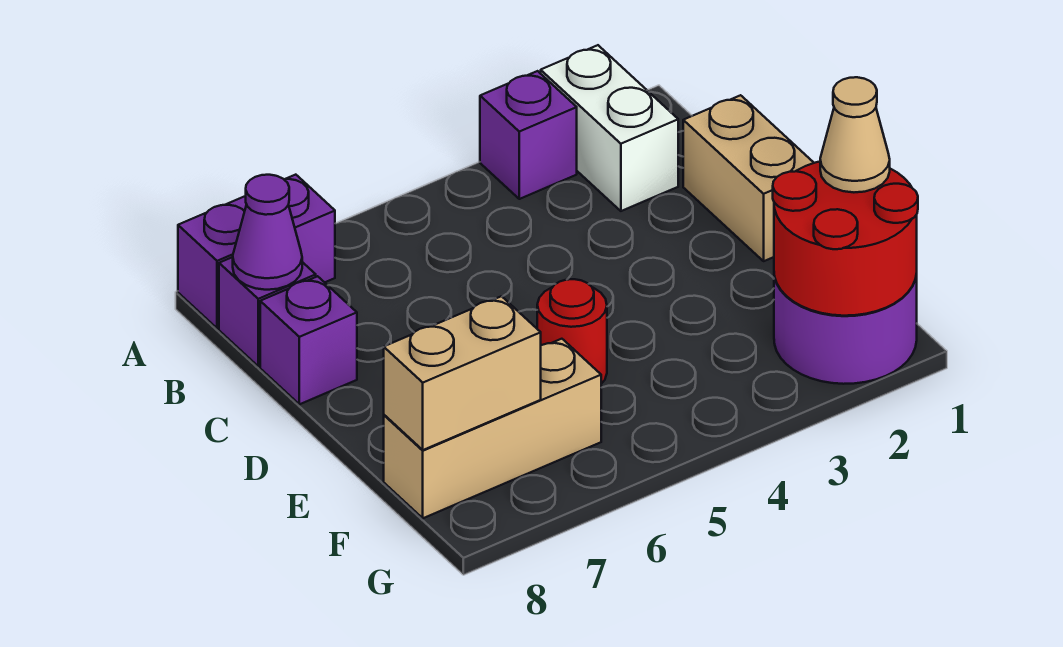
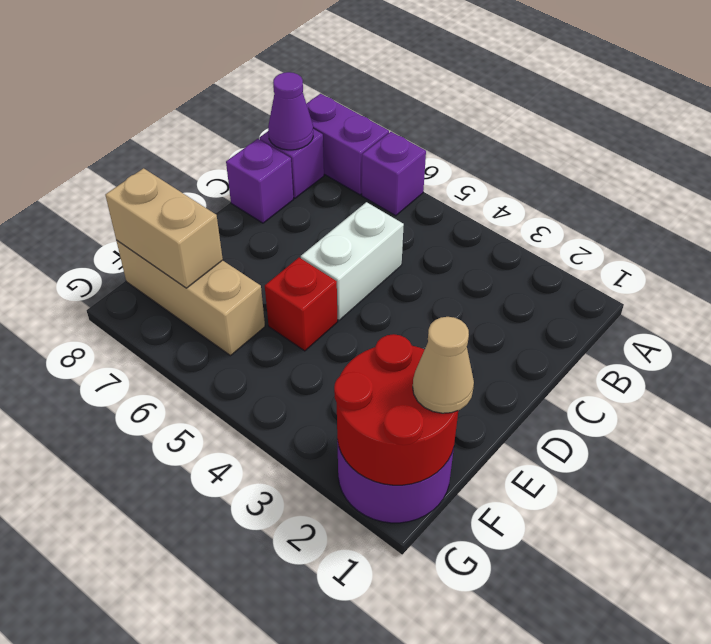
white 1x2 brick [541,45,678,211] -> white 1x2 brick moved to [301,202,404,320]
purple 1x1 brick [480,71,577,199] -> purple 1x1 brick moved to [362,132,426,216]
tan 1x2 brick [683,95,814,261] -> none
red 1x1 round brick [537,279,607,384] -> red 1x1 brick [265,258,337,351]

